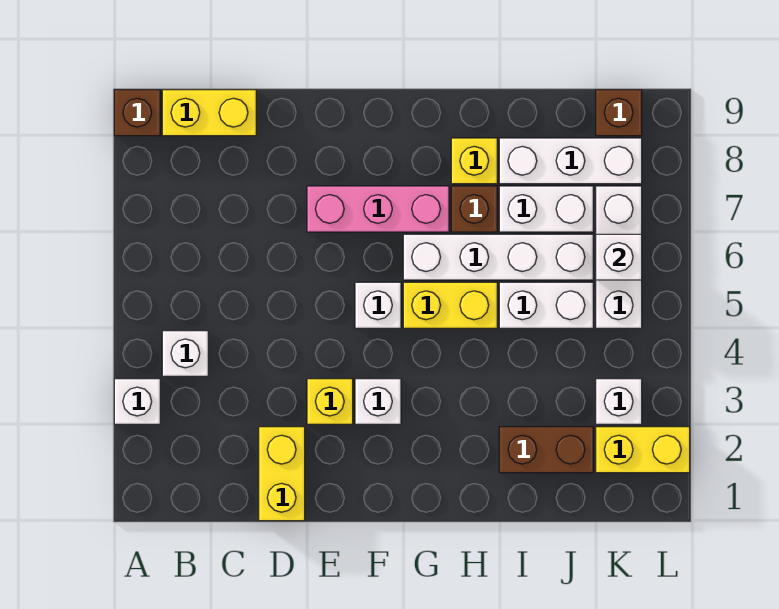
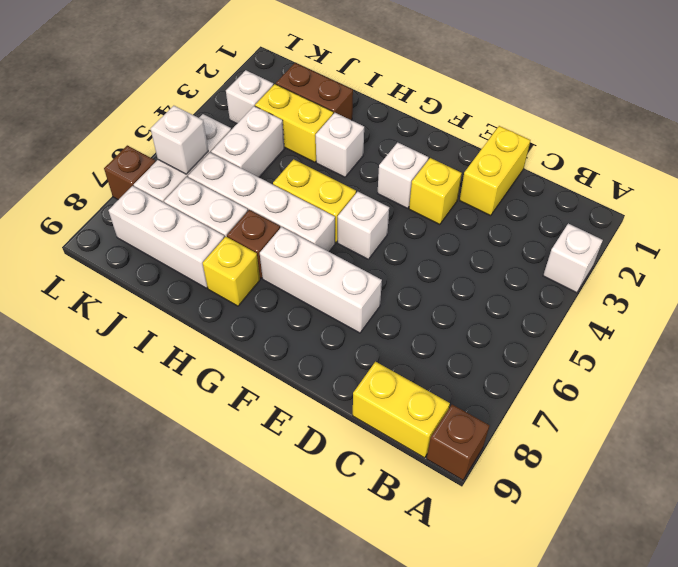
white 1x1 brick [162,331,208,376] -> white 1x1 brick moved to [316,113,364,177]
pink 1x3 brick [307,186,449,232] -> white 1x3 brick [260,227,382,333]
white 1x2 brick [499,282,593,328] -> white 1x2 brick turned to [211,106,284,177]
yellow 1x2 brick [596,427,690,473] -> yellow 1x2 brick moved to [255,84,333,162]
brown 1x1 brick [596,90,642,136] -> brown 1x1 brick moved to [104,145,156,200]

